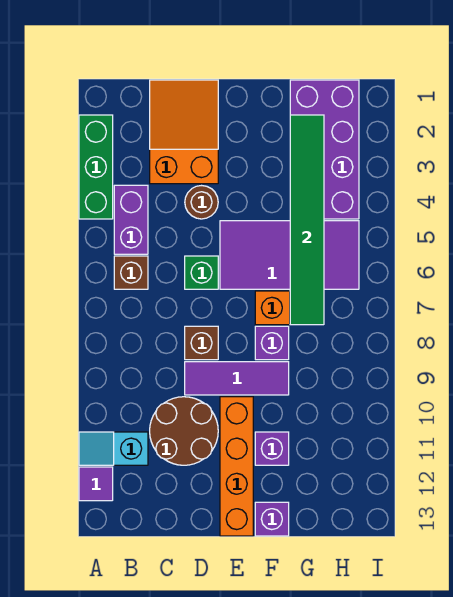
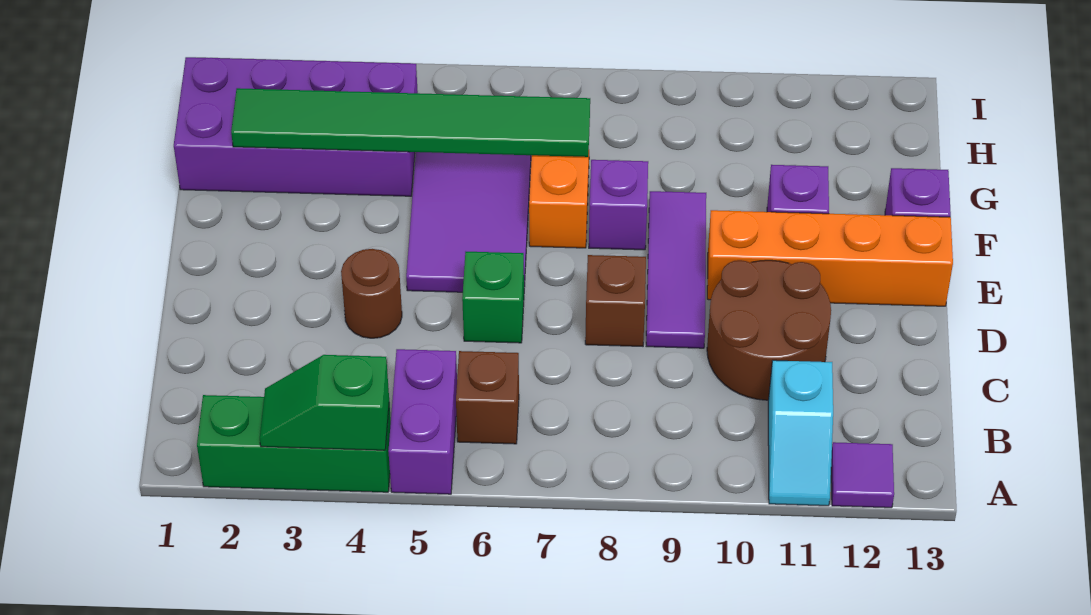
none -> green 1x2 slope [260,355,389,450]
purple 1x2 brick [114,185,148,254] -> purple 1x2 brick turned to [388,349,457,494]
orange 2x3 slope [150,80,218,184] -> none

